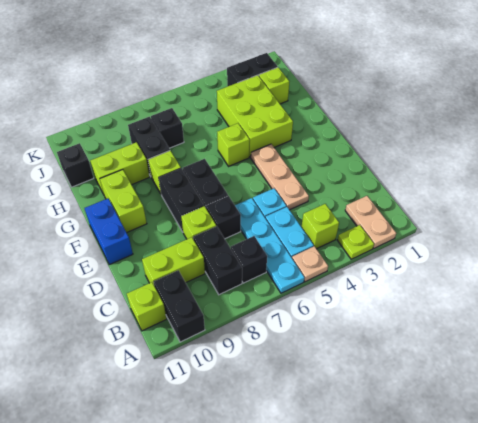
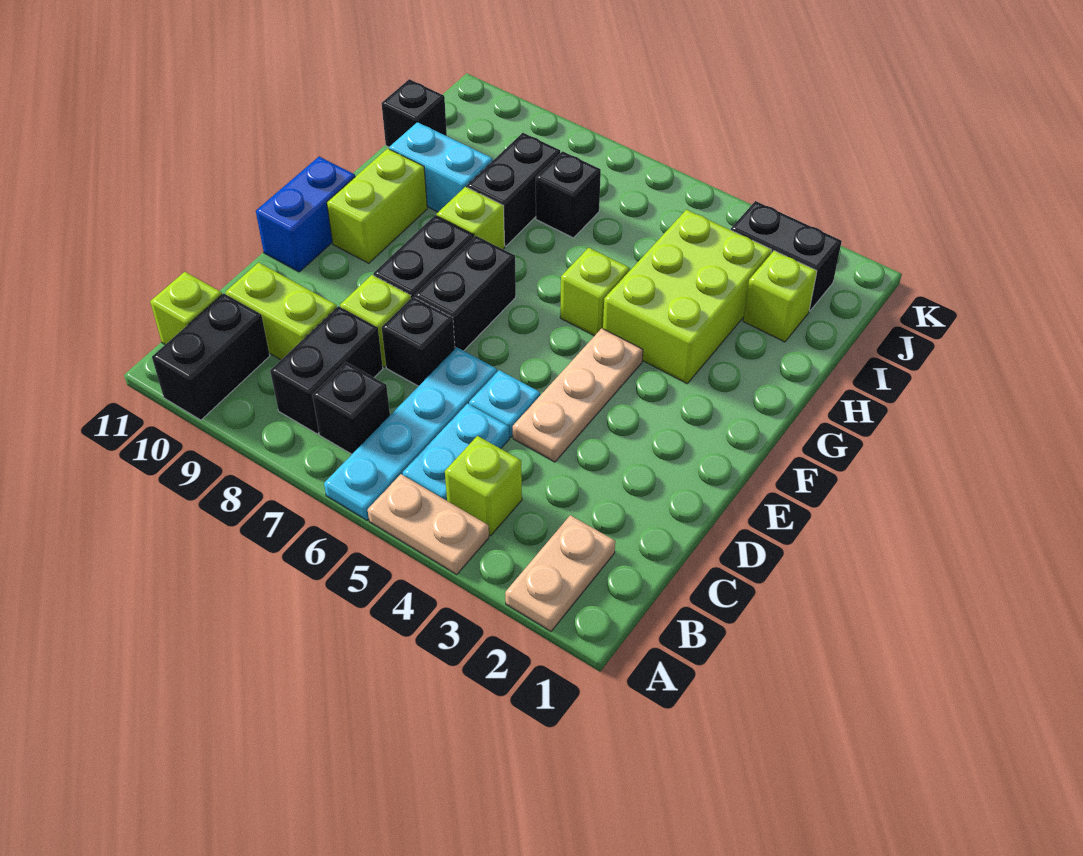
lime 1x1 plate [337,225,374,259] -> none
tan 1x1 plate [292,246,328,282] -> tan 1x2 plate [368,474,489,574]
lime 1x2 brick [90,142,150,194] -> cyan 1x2 brick [389,122,493,212]

